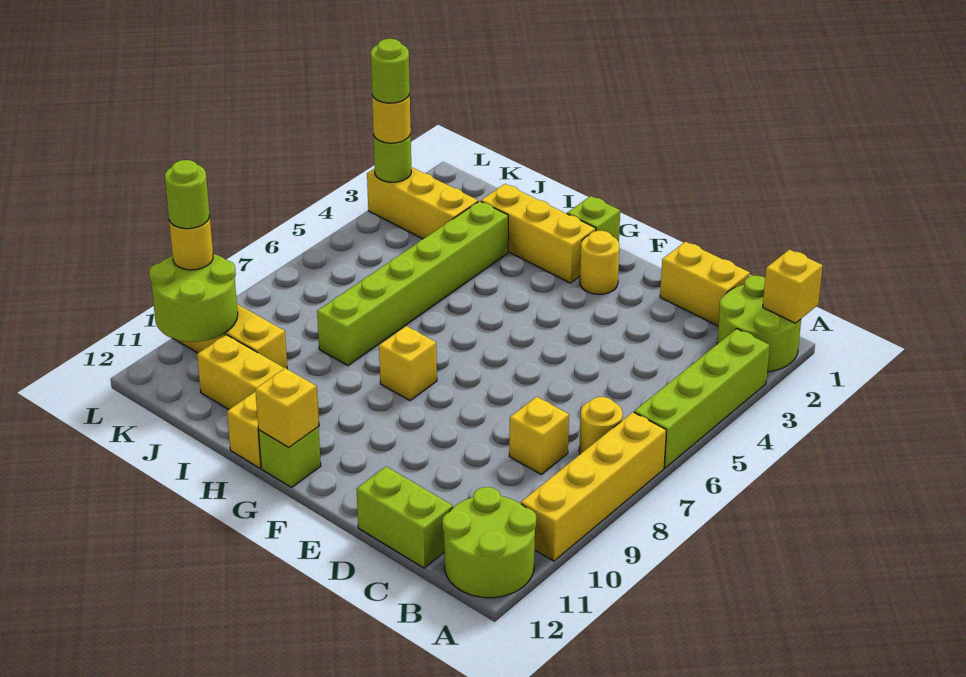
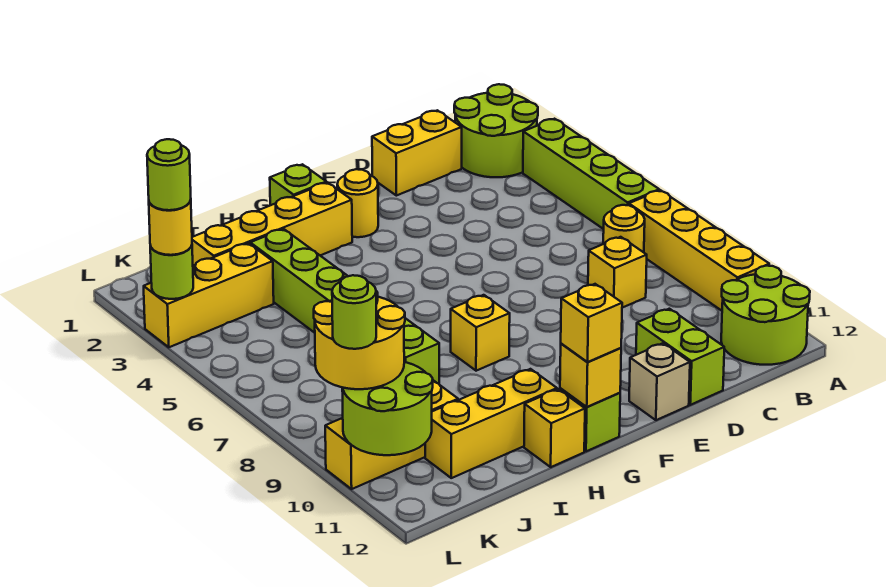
yellow 1x1 brick [763,250,823,323] -> yellow 1x1 brick moved to [561,284,622,362]
lime 1x2 brick [357,467,453,568] -> lime 1x2 brick turned to [636,309,724,405]
none -> tan 1x1 brick [629,343,690,420]
yellow 1x3 brick [481,184,596,283] -> yellow 1x4 brick [192,183,352,266]
yellow 1x1 round brick [169,215,213,270] -> yellow 2x2 round brick [314,291,405,389]

